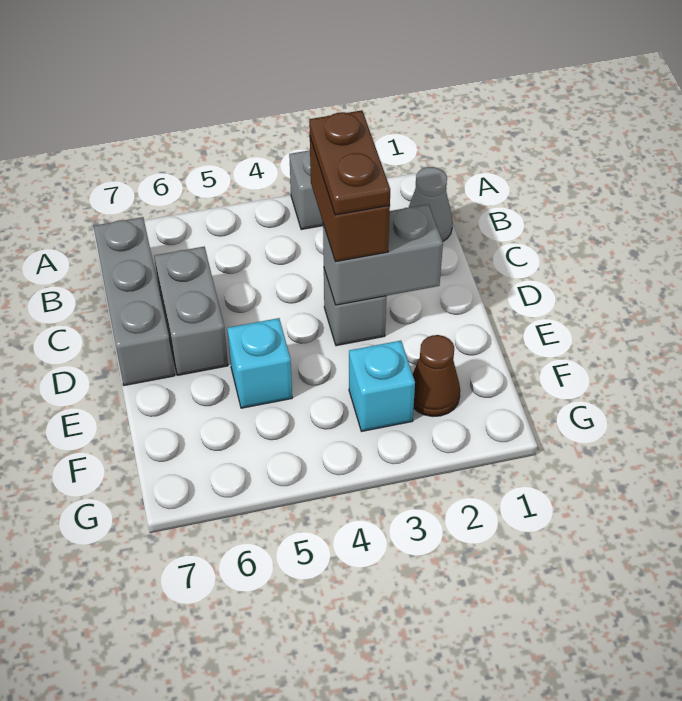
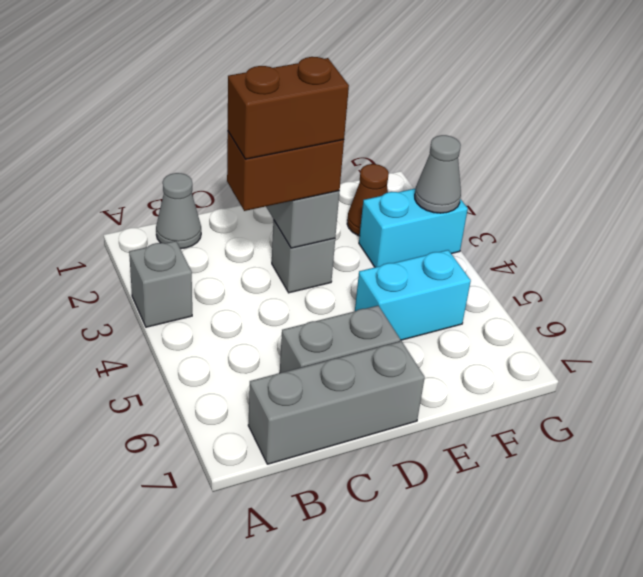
brown 1x2 plate [309,110,390,215] -> brown 1x2 brick [228,57,349,159]
cyan 1x1 brick [227,318,292,408] -> cyan 1x2 brick [355,250,471,340]
cyan 1x1 brick [349,341,415,431] -> cyan 1x2 brick [359,188,468,267]
none -> grey 1x1 cone [415,135,461,213]

